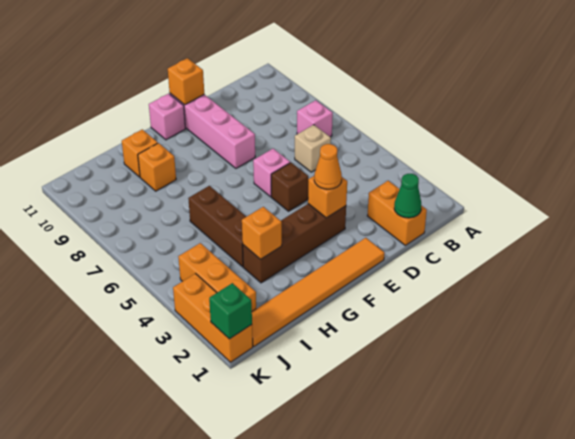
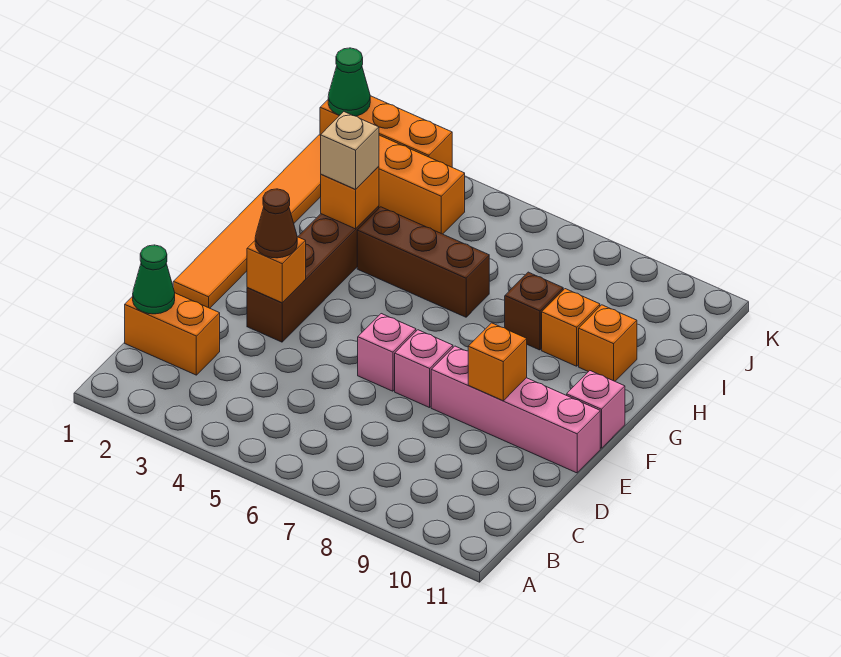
pink 1x1 brick [297,100,333,137] -> pink 1x1 brick moved to [395,330,453,408]
tan 1x1 brick [295,125,331,172] -> tan 1x1 brick moved to [321,112,379,189]
orange 1x1 cone [314,144,342,189] -> brown 1x1 cone [255,189,297,258]
brown 1x1 brick [271,163,308,211] -> brown 1x1 brick moved to [505,272,563,350]
orange 1x1 brick [168,58,204,105] -> orange 1x1 brick moved to [468,323,527,401]
green 1x1 brick [209,283,252,339] -> green 1x1 cone [328,48,370,116]

